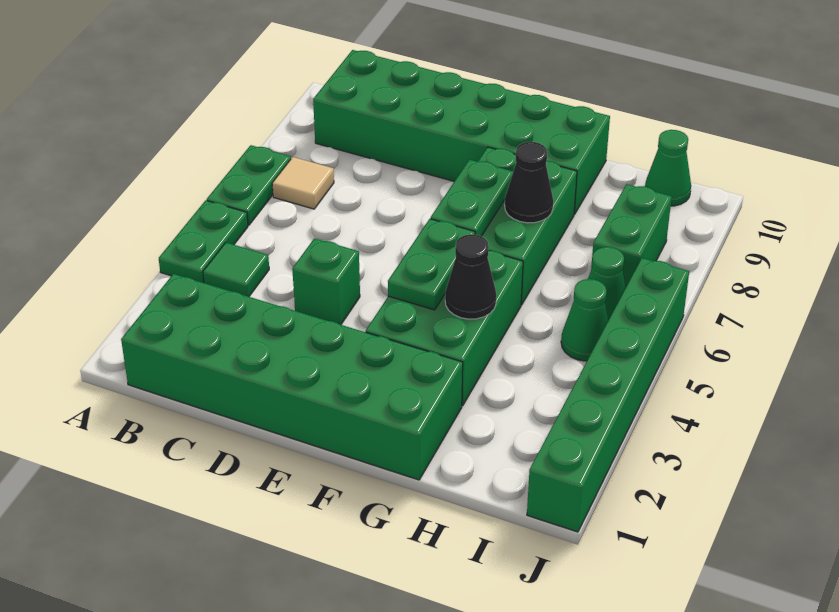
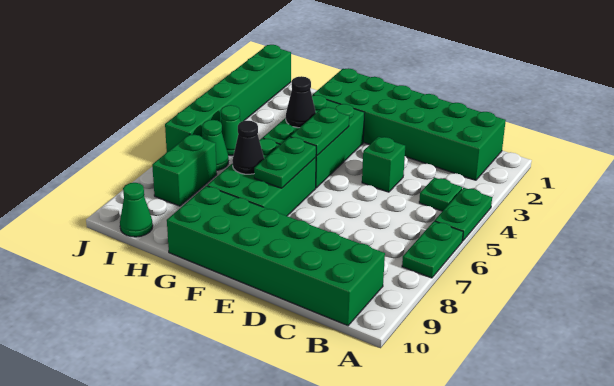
green 1x1 tile [203,243,269,297] -> green 1x1 plate [419,177,462,211]
tan 1x1 tile [272,157,334,209] -> none

